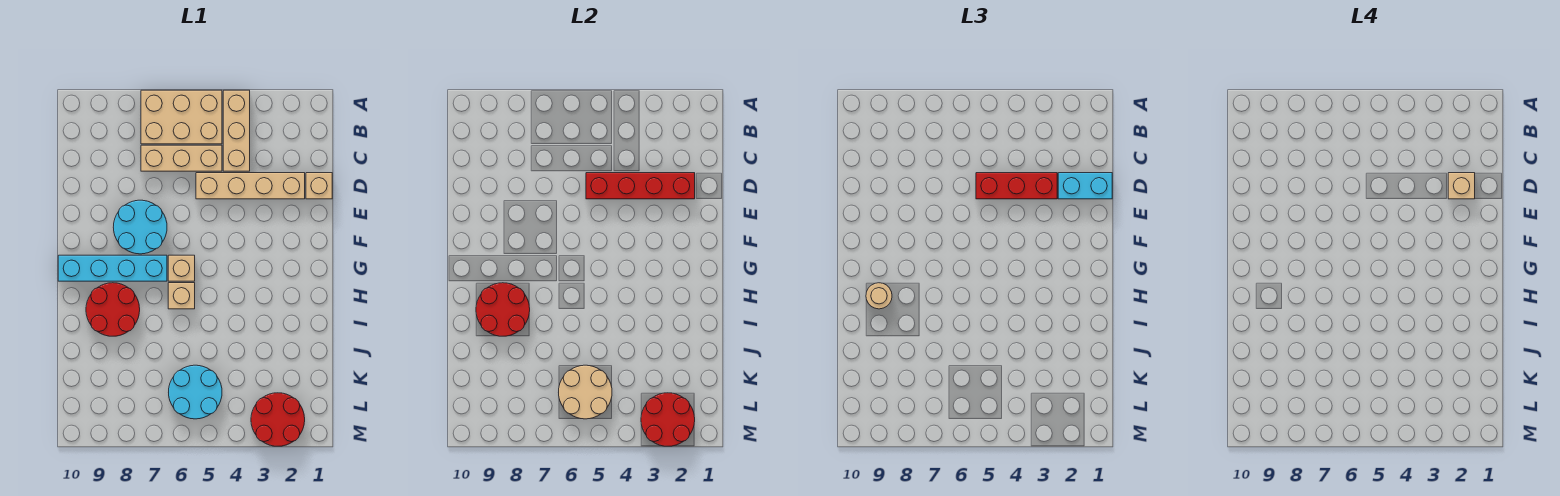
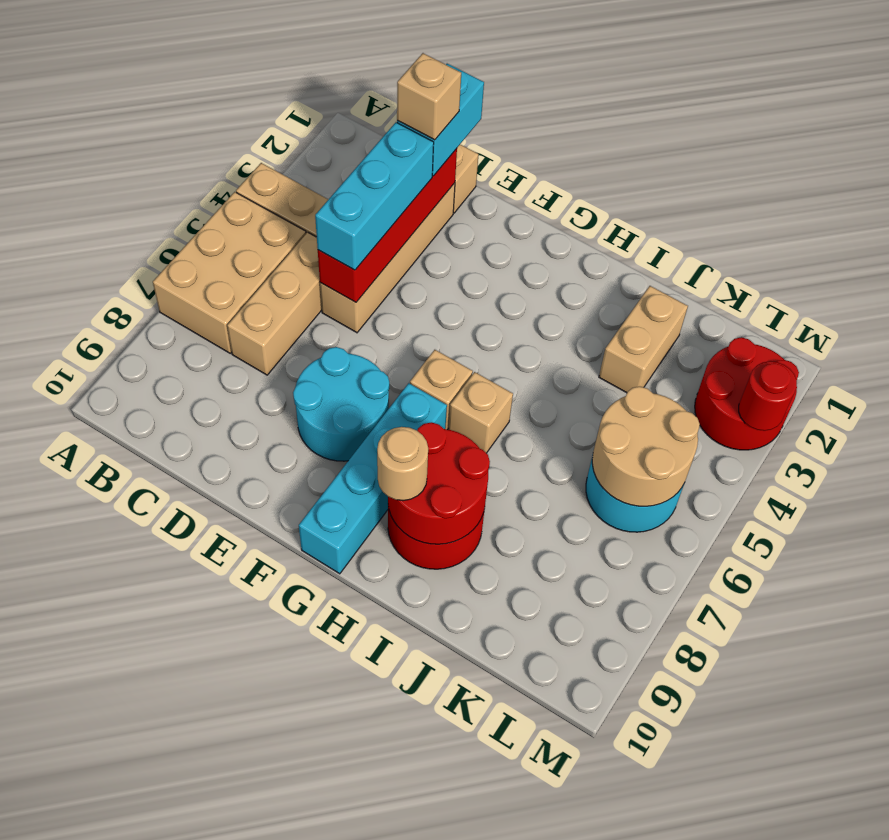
red 1x3 brick [976,173,1057,199] -> cyan 1x3 brick [315,122,434,270]
none -> tan 1x2 brick [599,286,688,393]
red 2x2 round brick [641,393,695,446] -> red 1x1 round brick [739,361,797,431]

